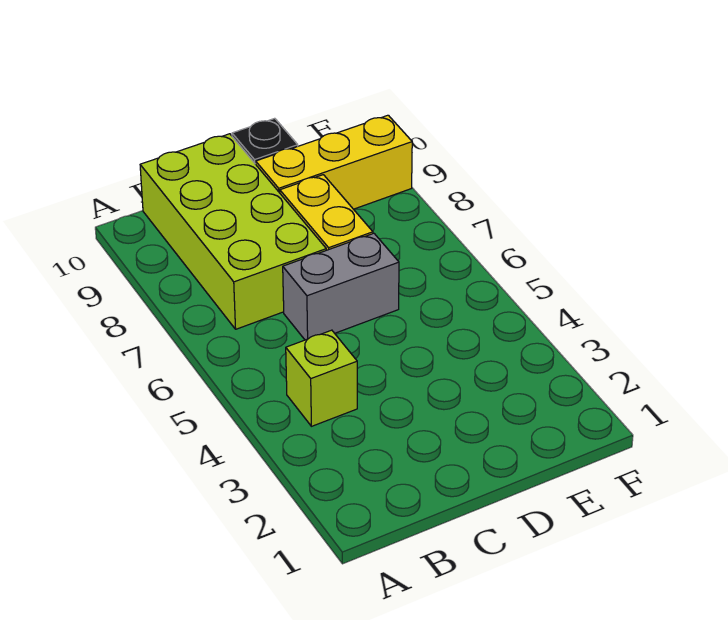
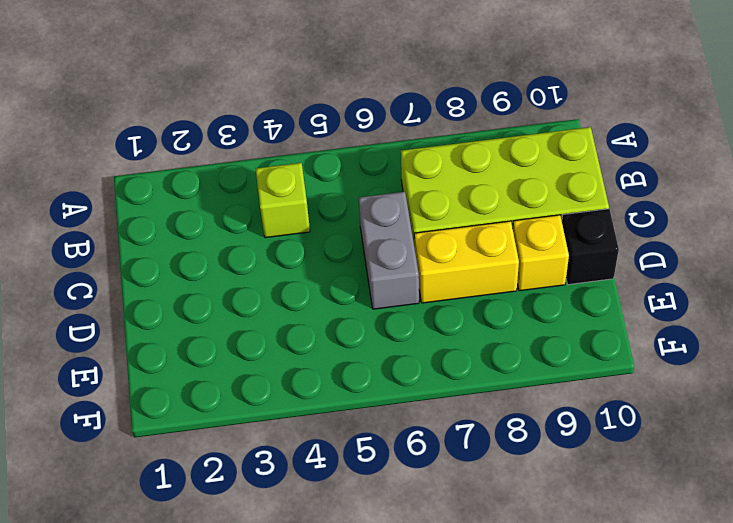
yellow 1x3 brick [256,115,412,209] -> yellow 1x1 brick [513,215,569,291]

